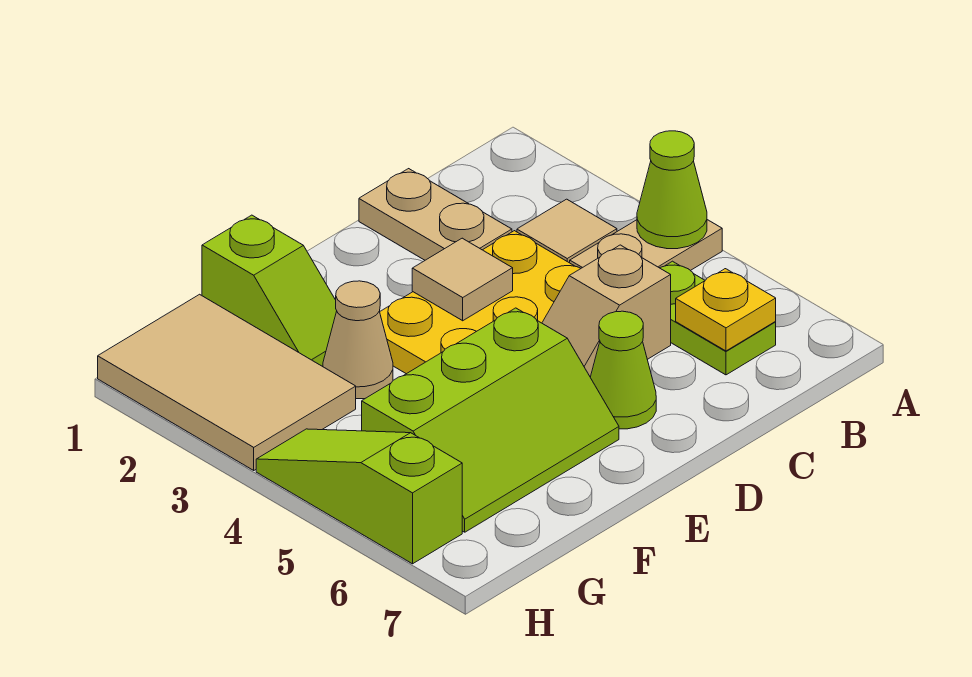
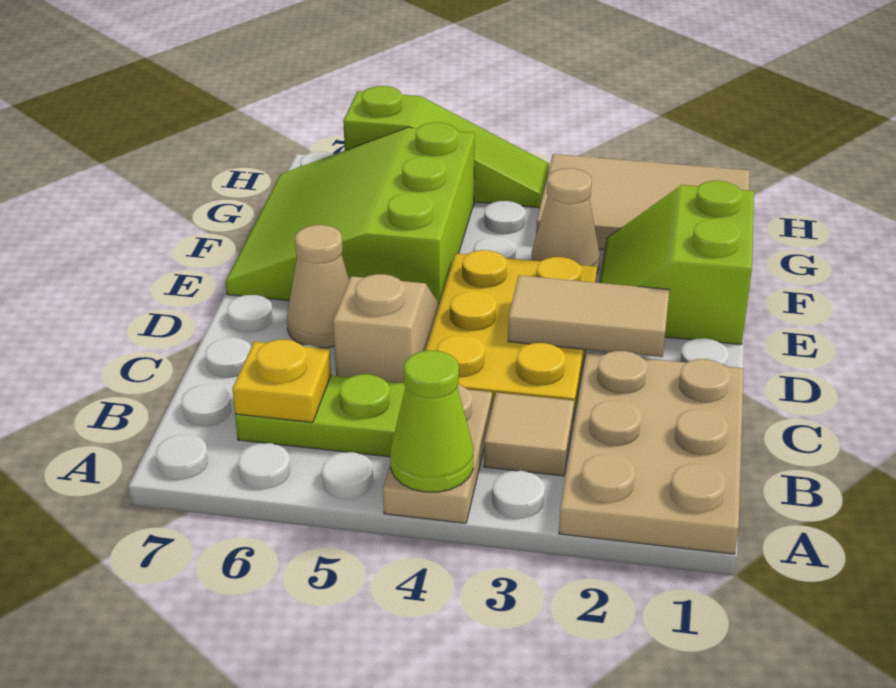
tan 1x2 plate [359,169,512,260] -> tan 2x3 plate [559,351,744,554]
tan 1x1 tile [412,238,513,321] -> tan 1x2 tile [508,275,669,357]
lime 1x1 cone [590,311,656,429] -> tan 1x1 cone [287,225,349,348]
lime 2x3 slope [362,308,619,532] -> lime 3x3 slope [226,123,475,304]
lime 1x2 slope [202,215,337,366] -> lime 2x2 slope [599,181,754,344]

